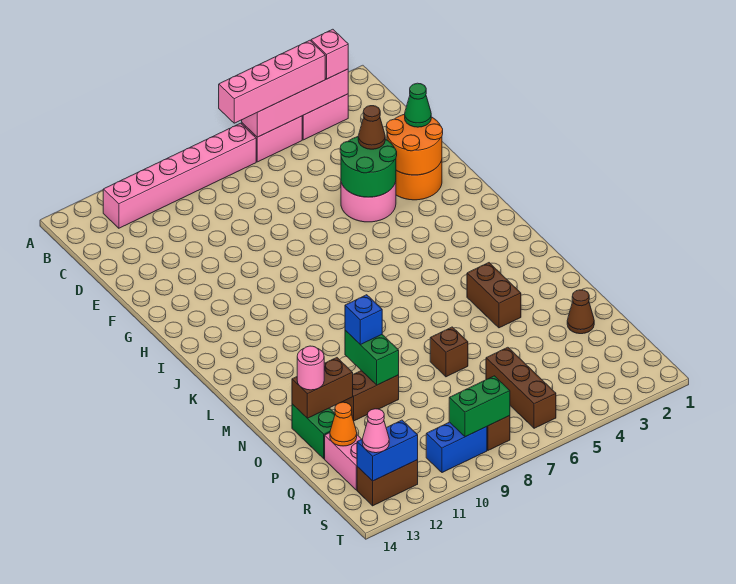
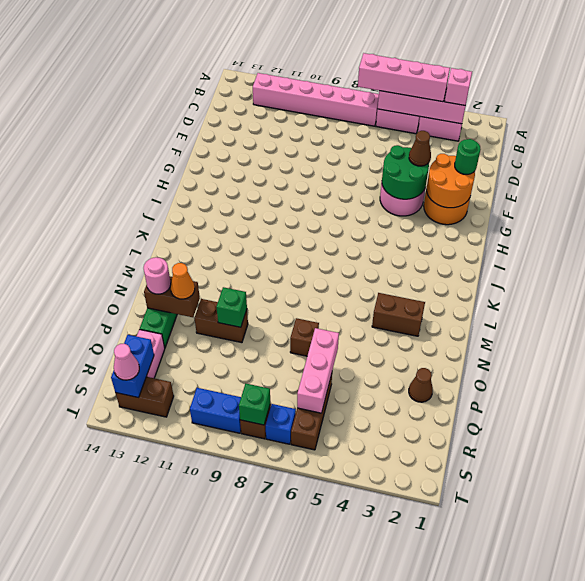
green 1x1 cone [405,83,431,127] -> green 1x1 round brick [455,139,481,174]
brown 1x2 brick [467,263,521,328] -> brown 1x2 brick turned to [372,293,425,336]
green 1x2 brick [345,330,399,385] -> green 1x1 brick [216,287,247,327]
blue 1x1 brick [345,295,382,345] -> blue 1x1 brick moved to [266,404,296,444]
none -> pink 1x3 brick [297,328,339,413]
orange 1x1 cone [330,402,357,446] -> orange 1x1 cone moved to [170,263,195,299]
green 1x2 brick [449,376,510,437] -> green 1x1 brick [239,383,270,425]
blue 1x2 brick [357,420,418,481] -> blue 1x2 brick turned to [111,335,154,398]

